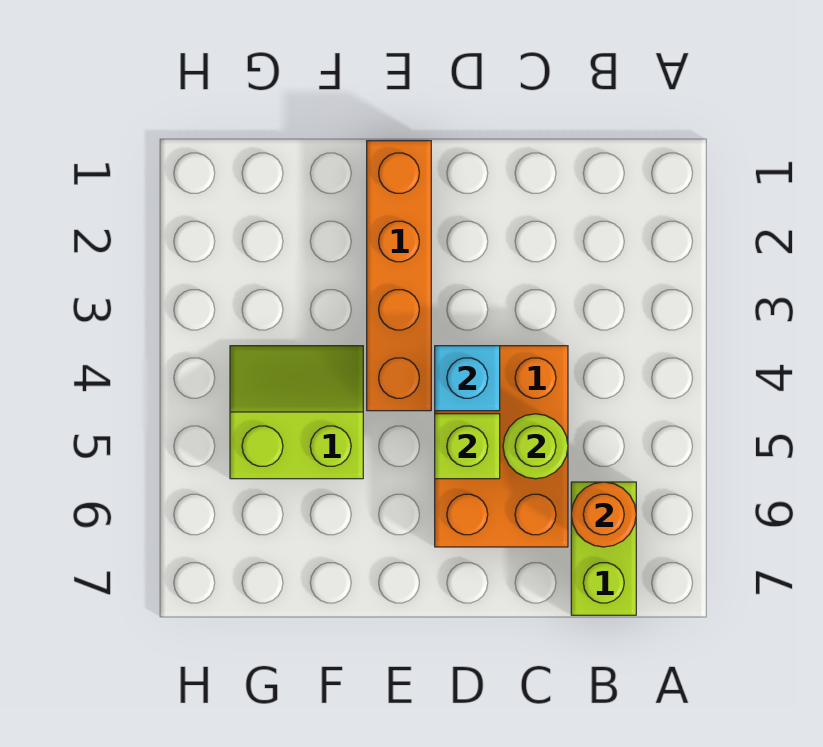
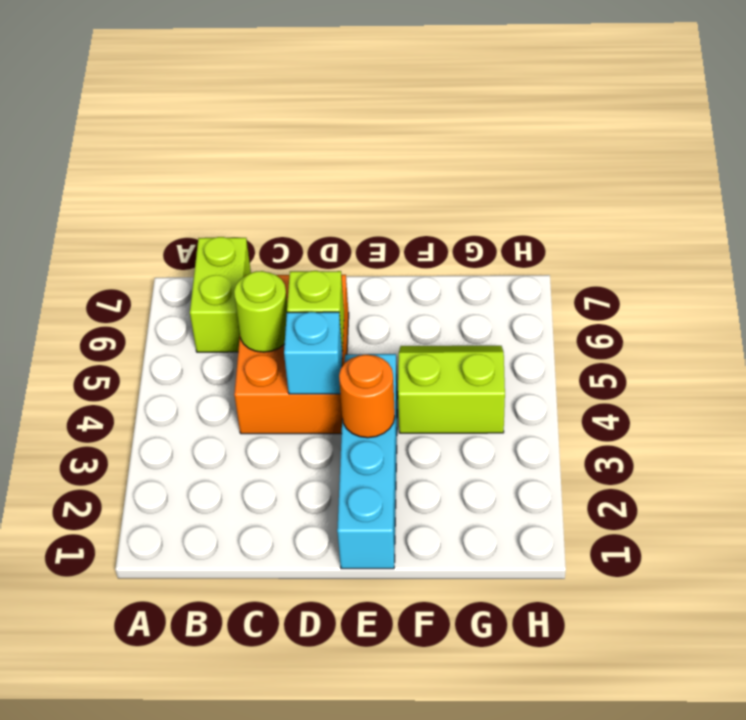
orange 1x1 round brick [571,482,636,547] -> orange 1x1 round brick moved to [339,355,395,438]
orange 1x4 brick [367,141,431,411] -> cyan 1x4 brick [337,354,398,569]
lime 2x2 slope [230,346,363,479] -> lime 2x2 slope turned to [398,346,505,433]

